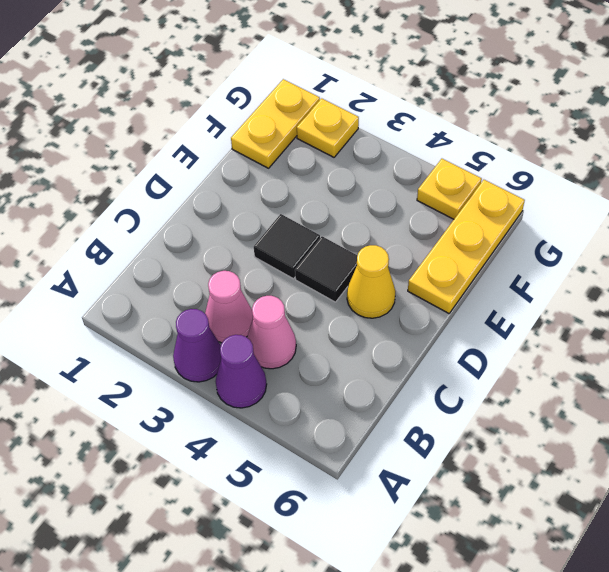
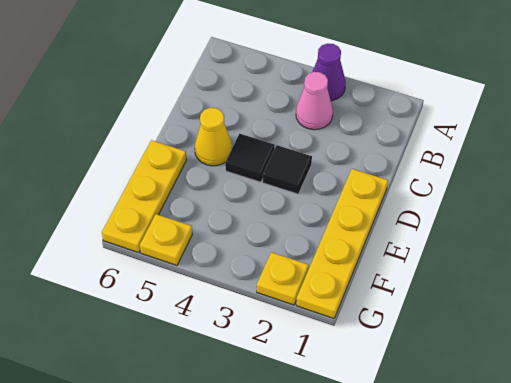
purple 1x1 cone [216,335,267,408] -> none
pink 1x1 cone [247,296,296,369] -> none
yellow 1x2 plate [231,79,320,168] -> yellow 1x4 plate [296,169,388,319]

